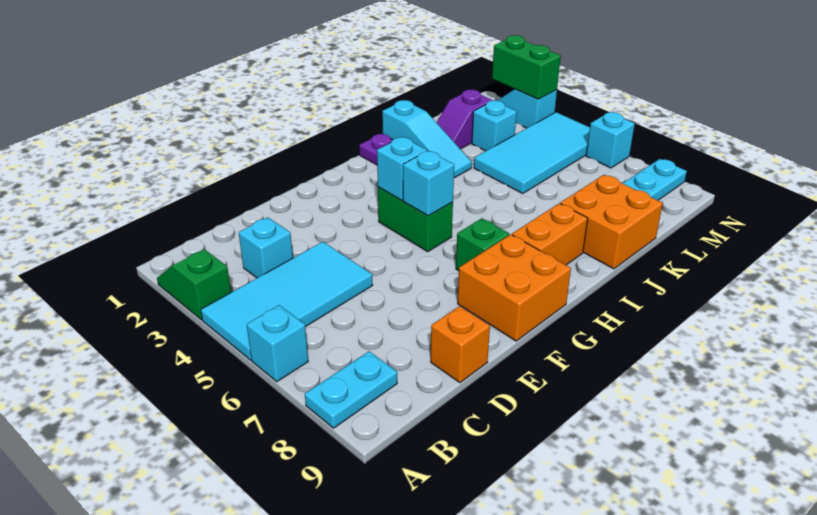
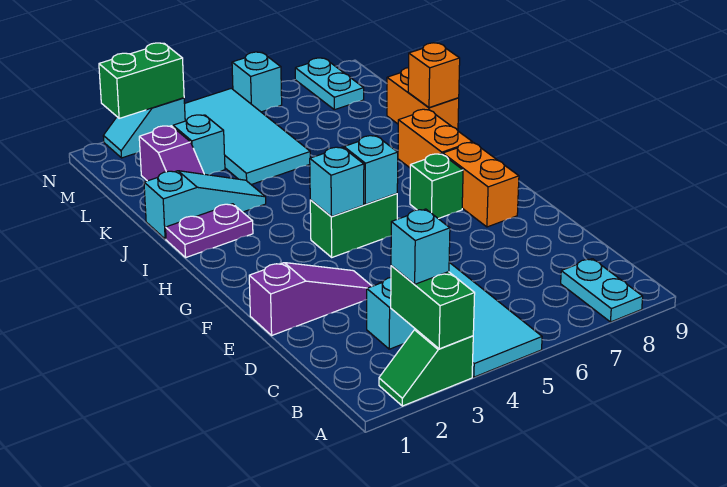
none -> green 1x2 brick [391,266,475,349]
cyan 1x1 brick [247,305,308,382] -> cyan 1x1 brick moved to [391,209,450,284]
orange 1x1 brick [431,306,490,383] -> orange 1x1 brick moved to [408,43,460,108]
none -> purple 1x3 slope [249,263,372,335]
orange 2x2 brick [458,234,571,341] -> orange 1x2 brick [443,142,519,227]
orange 2x2 brick [560,175,663,269] -> orange 1x2 brick [387,68,459,130]

